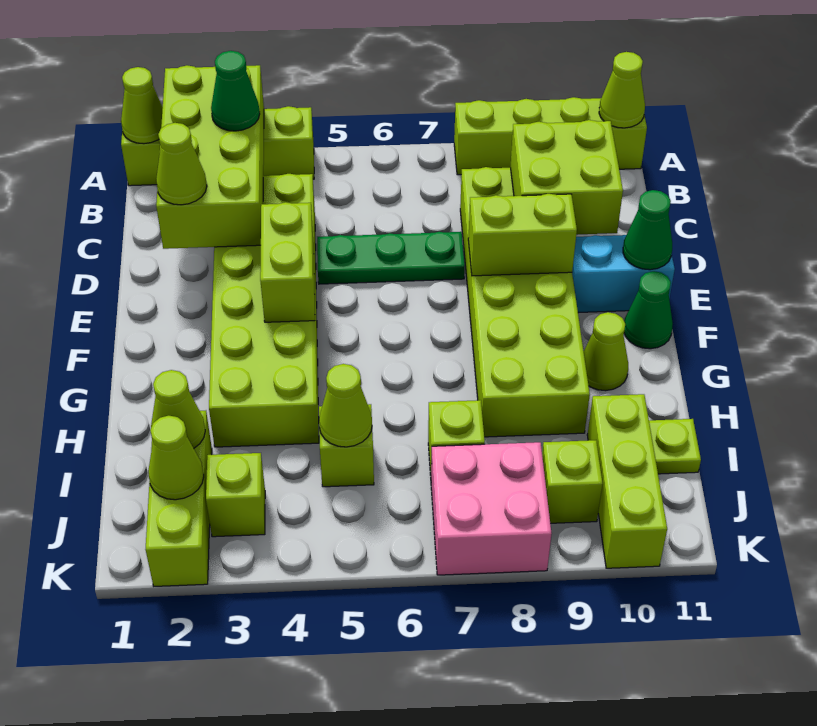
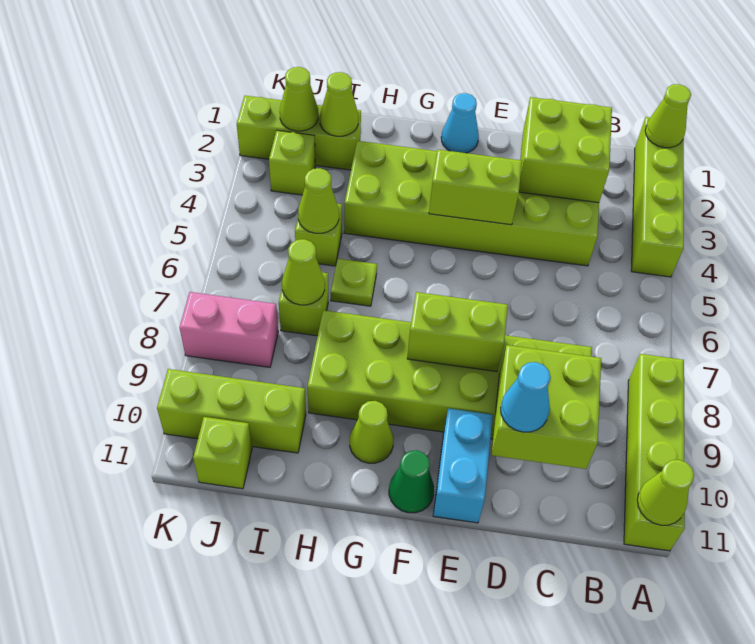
lime 2x4 brick [156,65,264,249] -> lime 2x2 brick [519,97,612,203]
green 1x1 cone [211,51,260,131] -> none
lime 1x1 cone [156,123,207,205] -> lime 1x1 cone moved to [282,239,325,305]
green 1x3 plate [317,232,465,284] -> none
none -> cyan 1x1 cone [500,362,551,432]
lime 1x2 brick [468,194,577,276] -> lime 1x2 brick turned to [407,292,508,371]
green 1x1 cone [623,190,672,270] -> none
none -> cyan 1x1 cone [441,93,479,153]
lime 1x1 plate [649,419,701,474] -> lime 1x1 plate moved to [331,259,377,306]
pink 2x2 brick [431,442,552,575] -> pink 1x2 brick [180,292,278,367]
lime 1x1 brick [542,440,603,523] -> lime 1x1 brick moved to [193,417,252,489]

